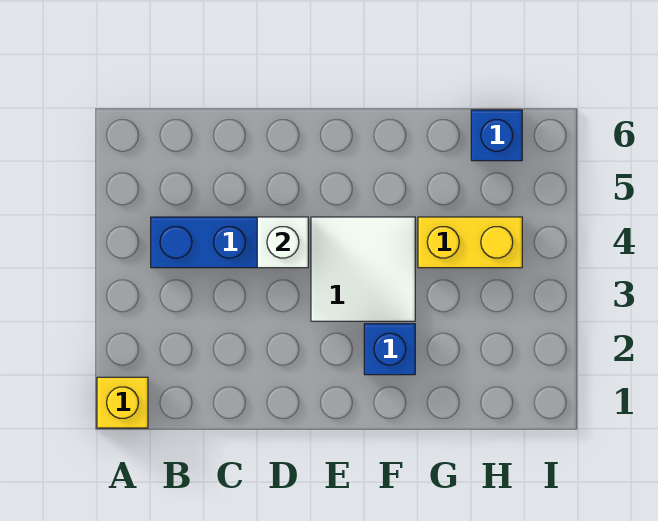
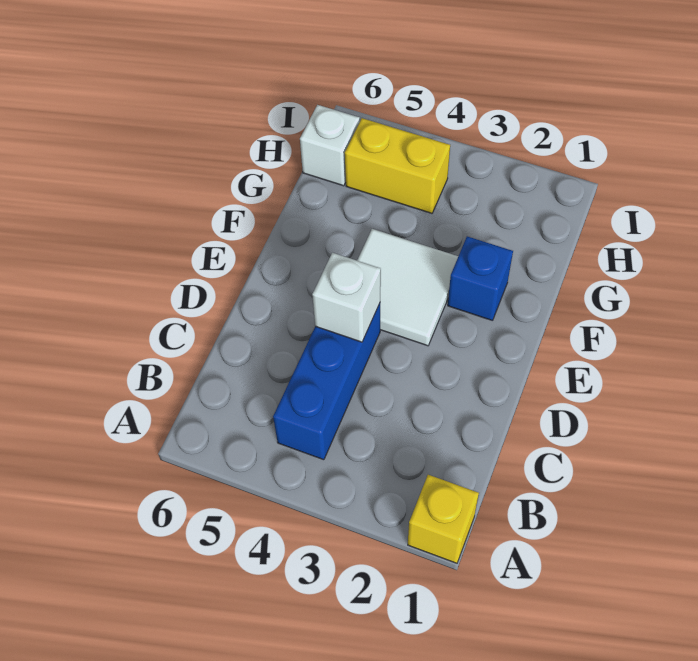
yellow 1x2 brick [418,217,522,268] -> yellow 1x2 brick turned to [345,118,450,213]
blue 1x1 brick [471,110,522,161] -> white 1x1 brick [300,105,360,186]

